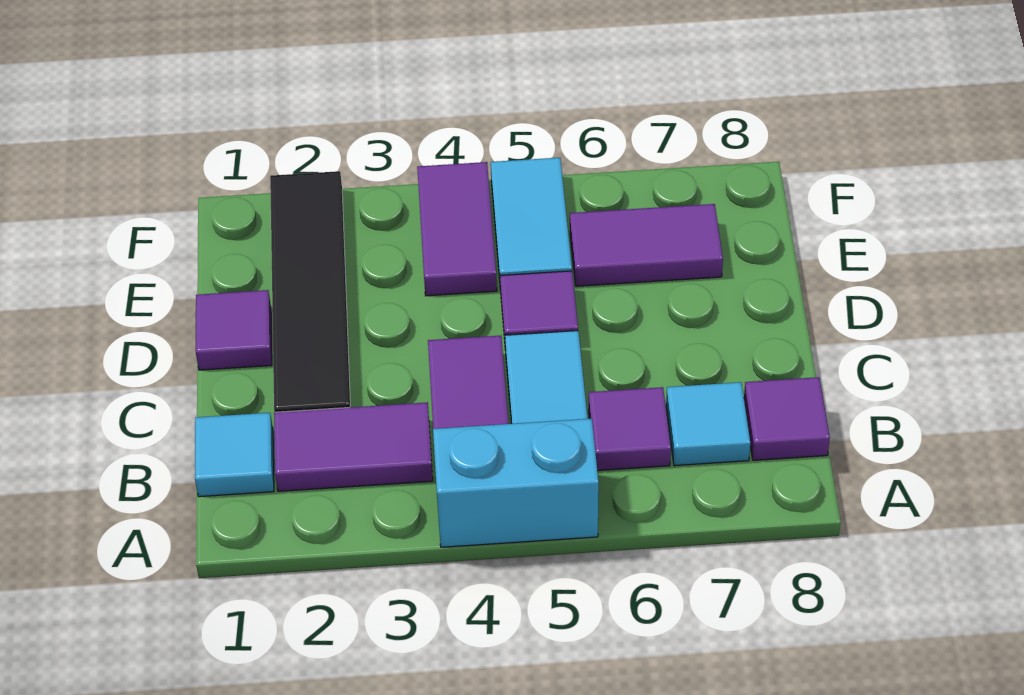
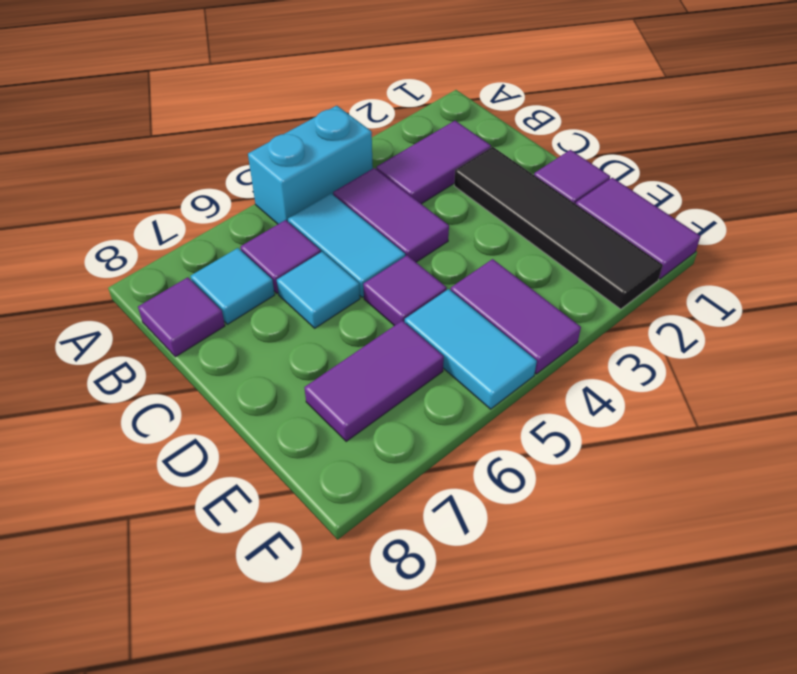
cyan 1x1 tile [195,413,274,497] -> cyan 1x1 tile moved to [277,252,360,328]
none -> purple 1x2 tile [576,178,700,279]

